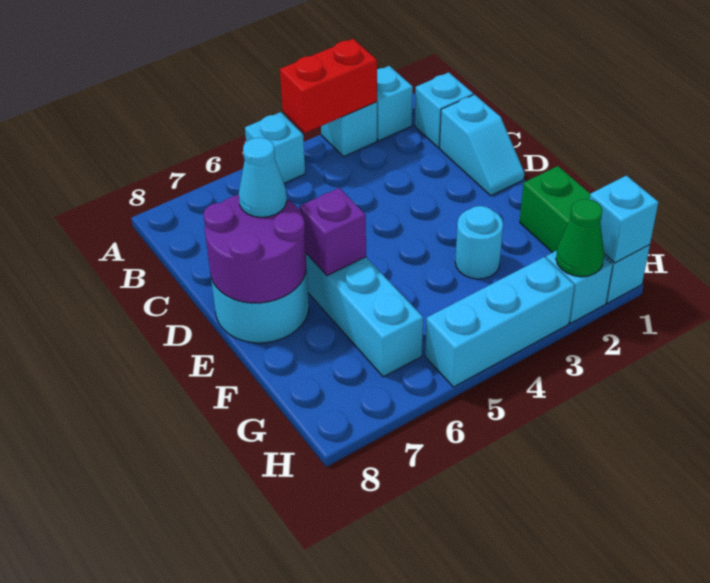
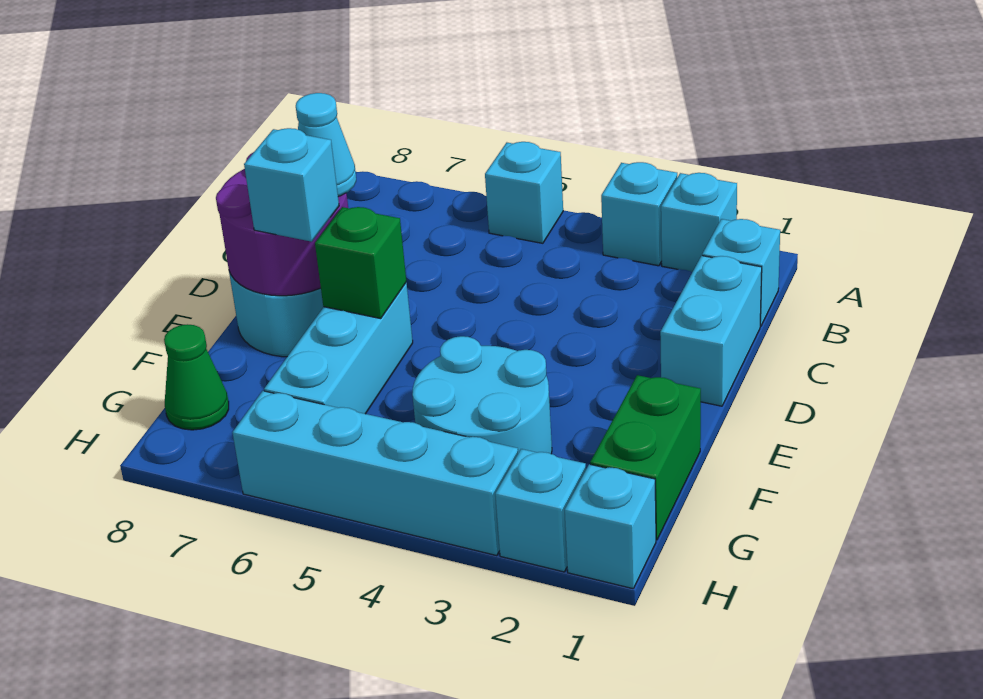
red 1x2 brick [280,39,377,133] -> none
cyan 1x2 slope [440,95,524,196] -> cyan 1x2 brick [660,256,762,406]
purple 1x1 brick [299,188,366,276] -> green 1x1 brick [315,207,406,319]
cyan 1x1 round brick [455,206,503,279] -> cyan 2x2 round brick [412,336,552,454]
cyan 1x1 brick [590,176,658,263] -> cyan 1x1 brick moved to [244,128,339,242]
green 1x1 cone [556,199,604,277] -> green 1x1 cone moved to [164,324,229,430]
cyan 1x3 brick [425,257,575,387] -> cyan 1x4 brick [232,391,518,556]

